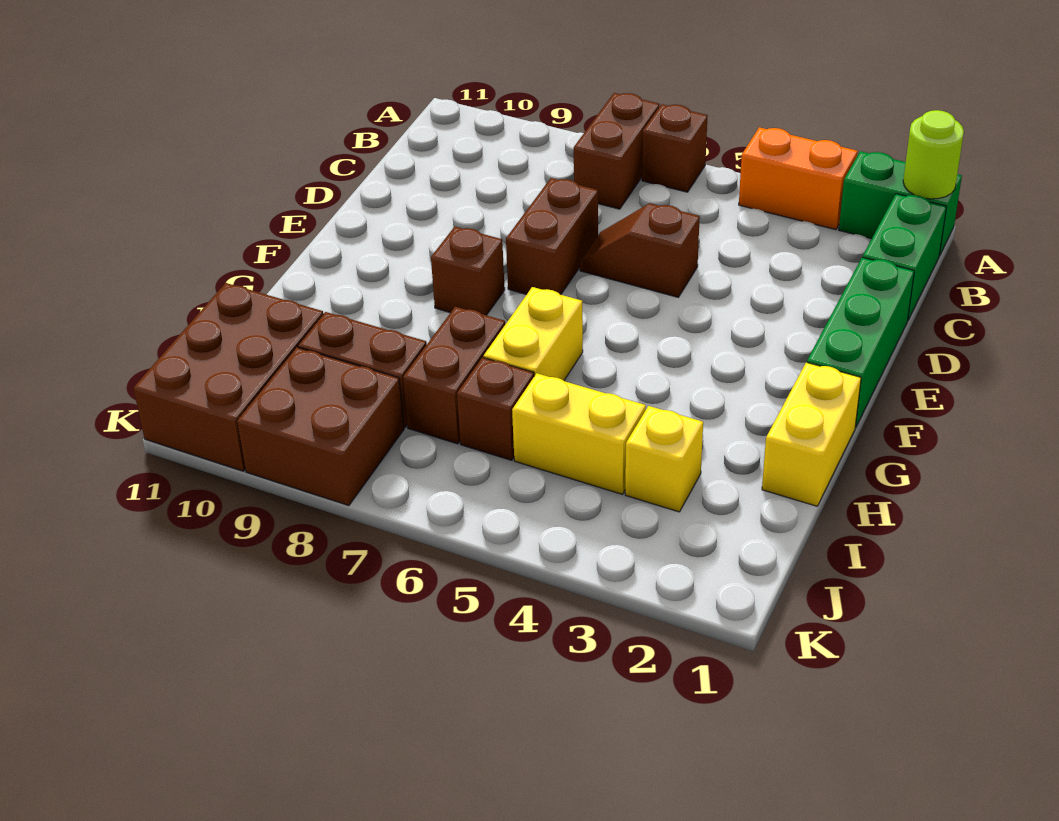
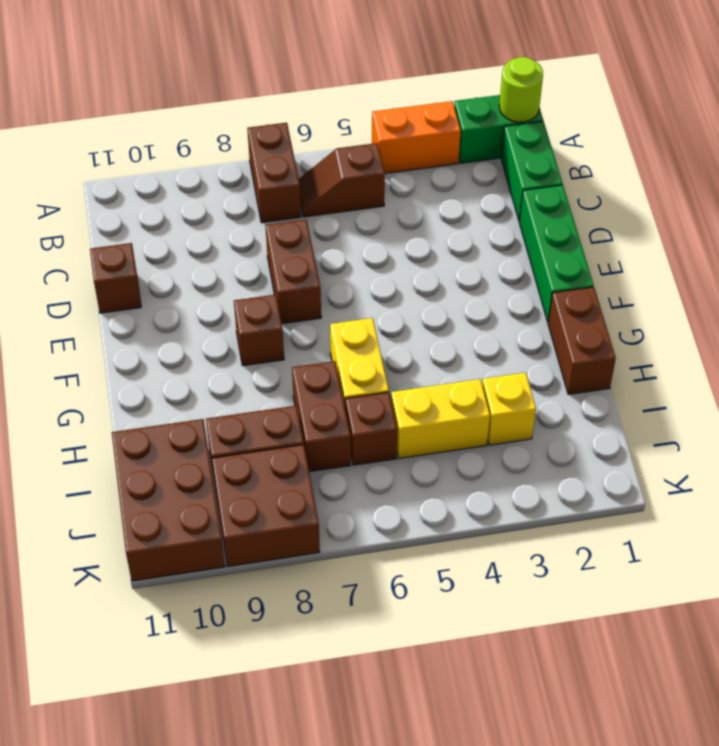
brown 1x1 brick [642,104,708,192] -> brown 1x1 brick moved to [90,243,141,313]
brown 1x2 slope [580,203,700,297] -> brown 1x2 slope moved to [299,143,385,217]
yellow 1x2 brick [762,362,861,506] -> brown 1x2 brick [548,287,616,395]

